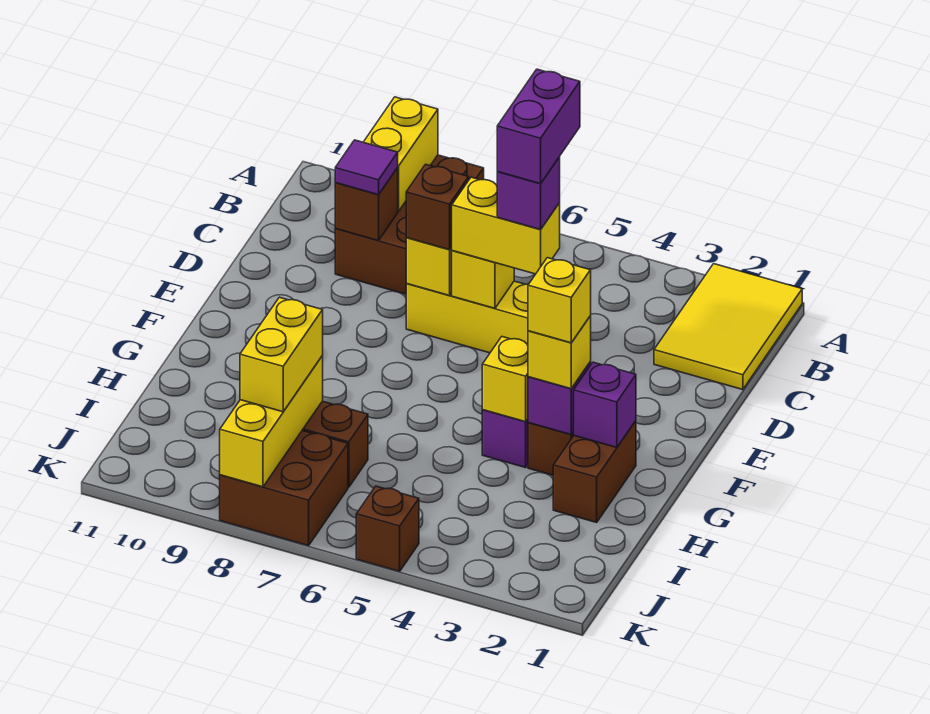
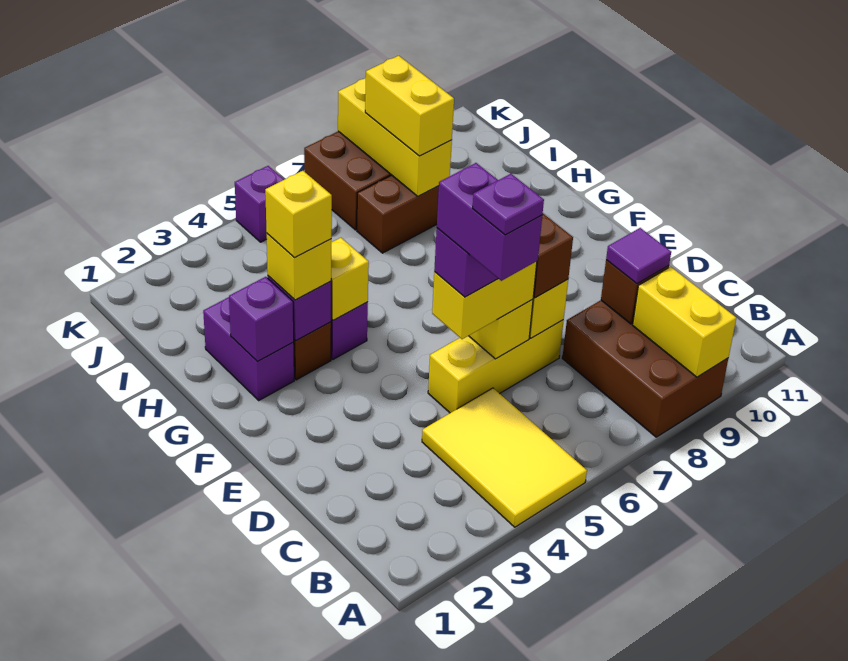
yellow 2x3 tile [654,264,802,390] -> yellow 2x3 tile moved to [422,388,587,527]
none -> purple 1x1 plate [472,174,544,235]
brown 1x2 brick [553,421,636,522] -> purple 1x2 brick [203,297,294,400]
brown 1x1 brick [356,486,419,571] -> purple 1x1 brick [235,166,284,242]

